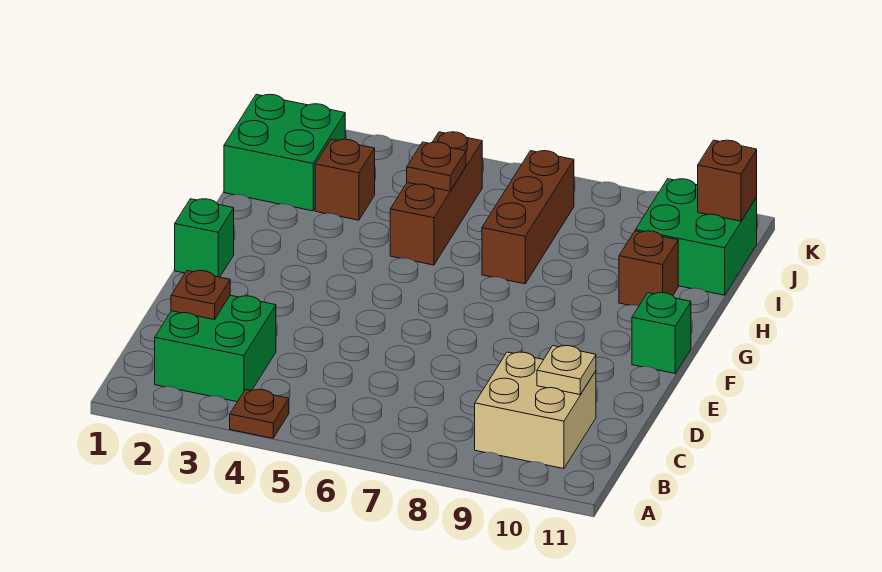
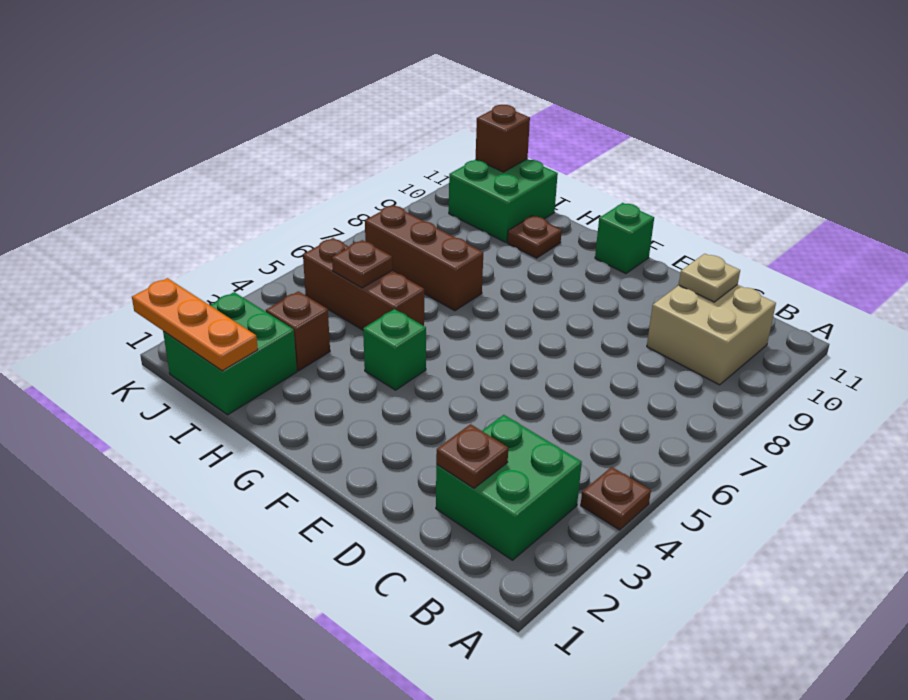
green 1x1 brick [175,199,234,277] -> green 1x1 brick moved to [363,309,426,390]
brown 1x1 brick [619,231,678,306] -> brown 1x1 plate [507,216,562,258]
none -> orange 1x3 plate [132,278,258,371]

